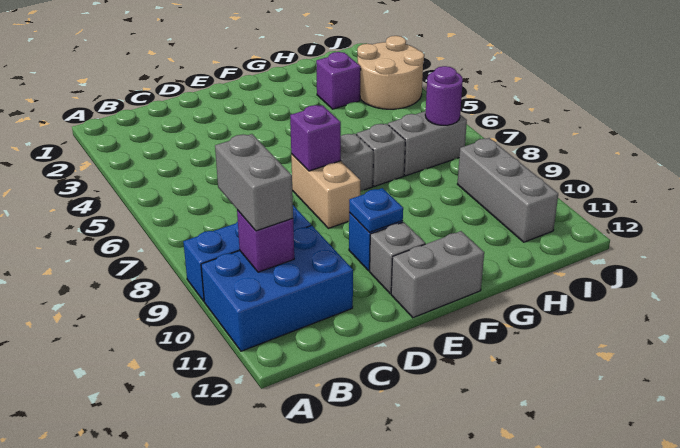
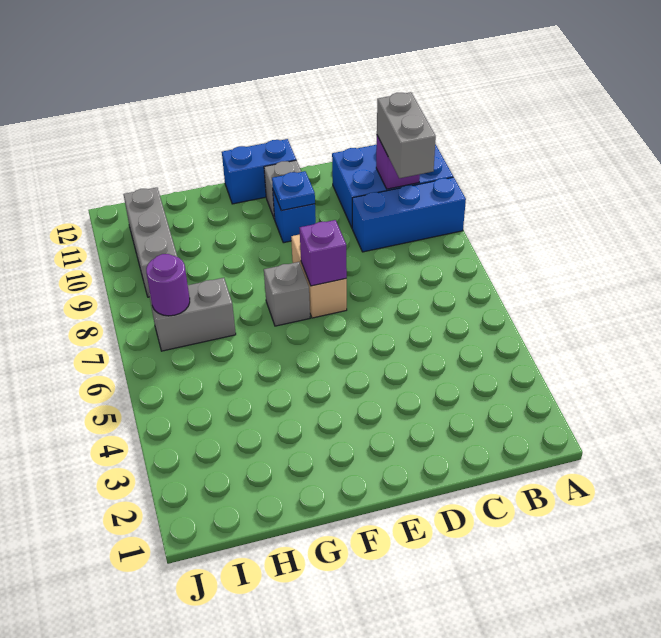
grey 1x2 brick [391,231,484,318] -> blue 1x2 brick [222,139,296,204]
grey 1x1 brick [357,124,405,186] -> none
purple 1x1 brick [316,52,361,109] -> none
tan 2x2 round brick [357,36,424,109] -> none

